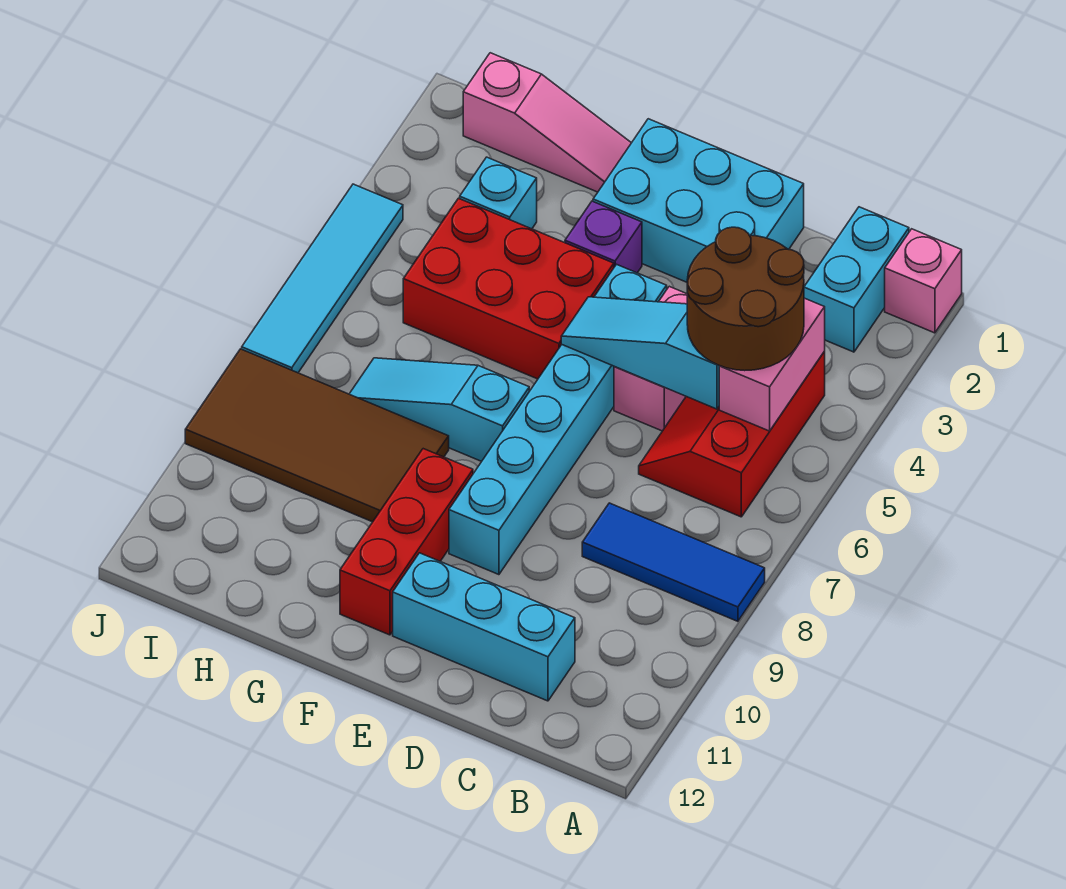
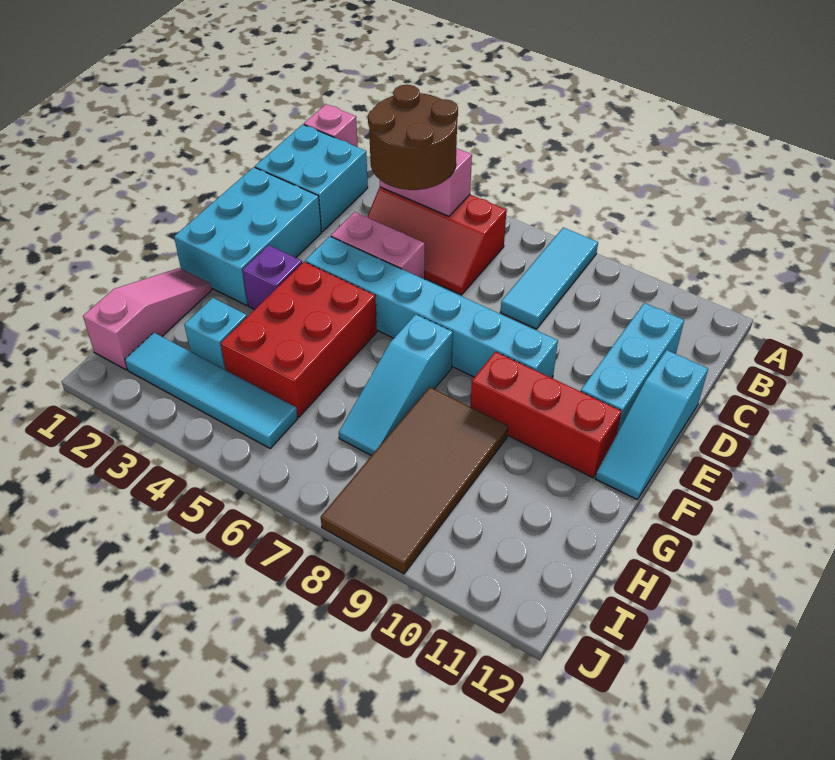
blue 1x3 tile [582,503,765,621] -> cyan 1x3 tile [500,228,598,329]
cyan 1x2 brick [804,207,909,352] -> cyan 2x2 brick [255,124,368,232]
cyan 1x3 slope [561,297,719,409] -> cyan 1x3 slope moved to [595,350,708,500]
cyan 1x4 tile [242,184,403,373] -> cyan 1x4 tile moved to [125,333,298,448]

